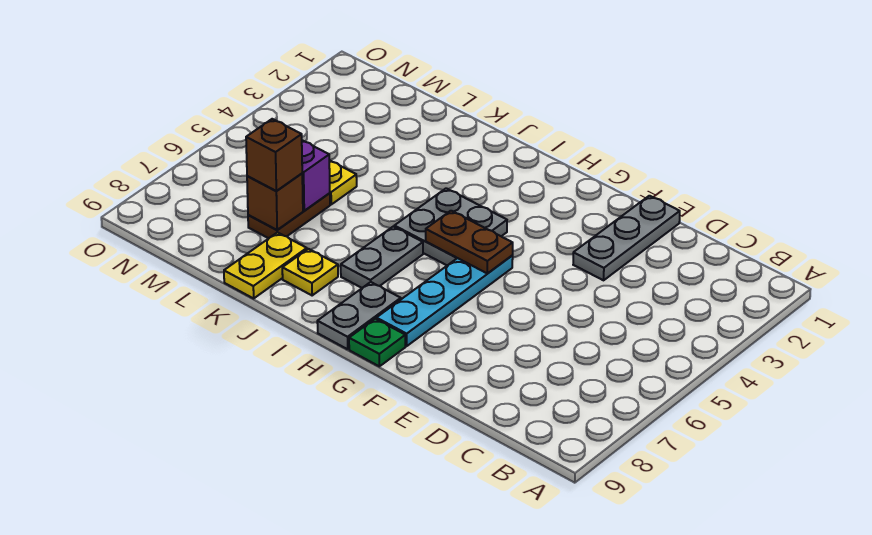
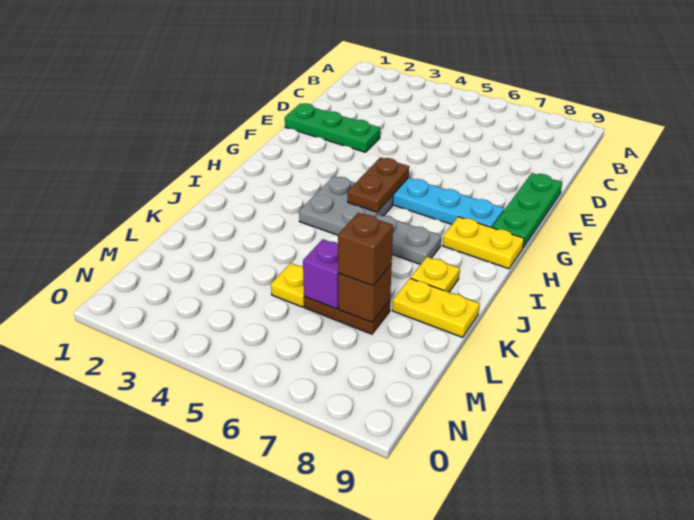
grey 1x3 plate [573,196,680,280] -> green 1x3 plate [285,103,380,152]
green 1x1 plate [349,319,405,366] -> green 1x3 plate [492,173,562,248]
grey 1x2 plate [317,282,401,349] -> yellow 1x2 plate [443,217,524,269]

